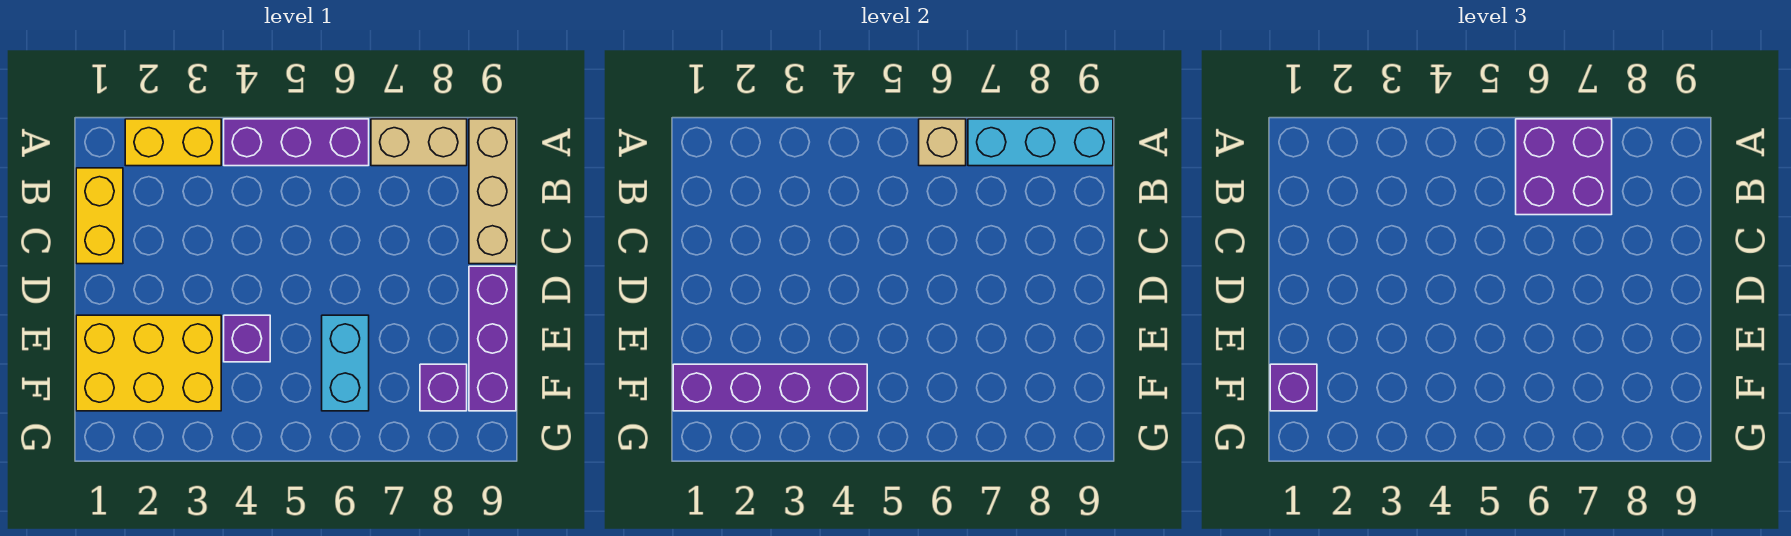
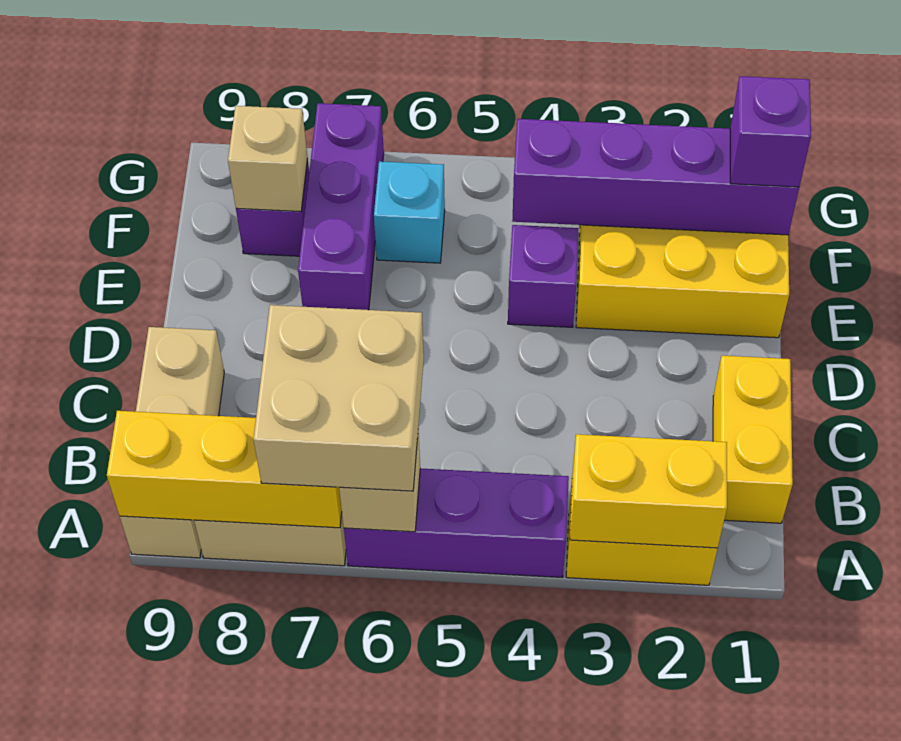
none -> yellow 1x2 brick [570,434,727,548]
purple 2x2 brick [1516,119,1612,215] -> tan 2x2 brick [253,305,424,491]
cyan 1x3 brick [968,119,1113,166] -> yellow 1x3 brick [107,411,342,528]
purple 1x3 brick [469,266,516,411] -> purple 1x3 brick moved to [298,103,384,310]
cyan 1x2 brick [322,315,369,411] -> cyan 1x1 brick [374,161,445,263]
none -> tan 1x1 brick [228,106,308,212]

